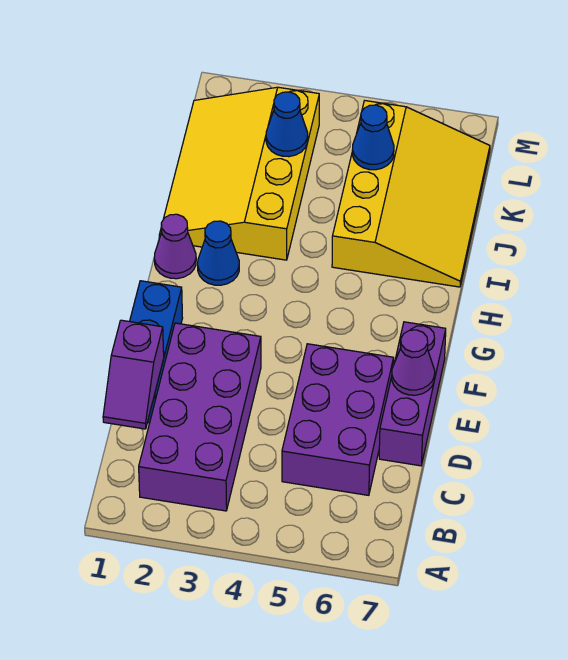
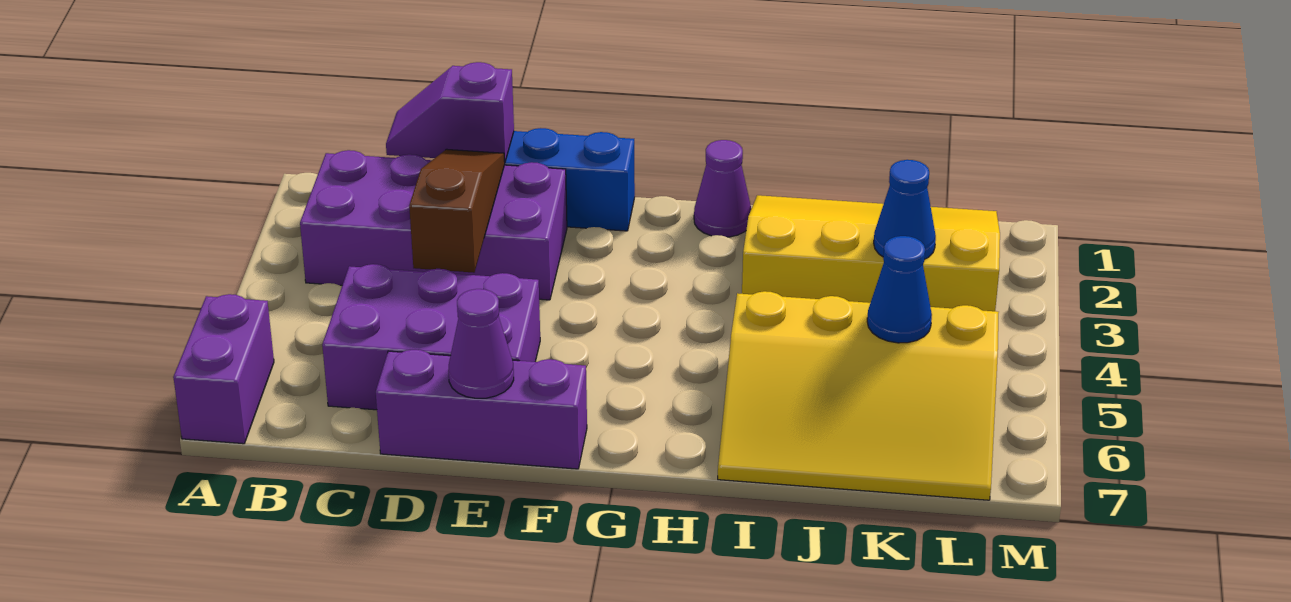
none -> purple 1x2 brick [173,294,274,444]
none -> brown 1x3 slope [409,149,505,273]
blue 1x1 cone [198,221,239,285] -> none

